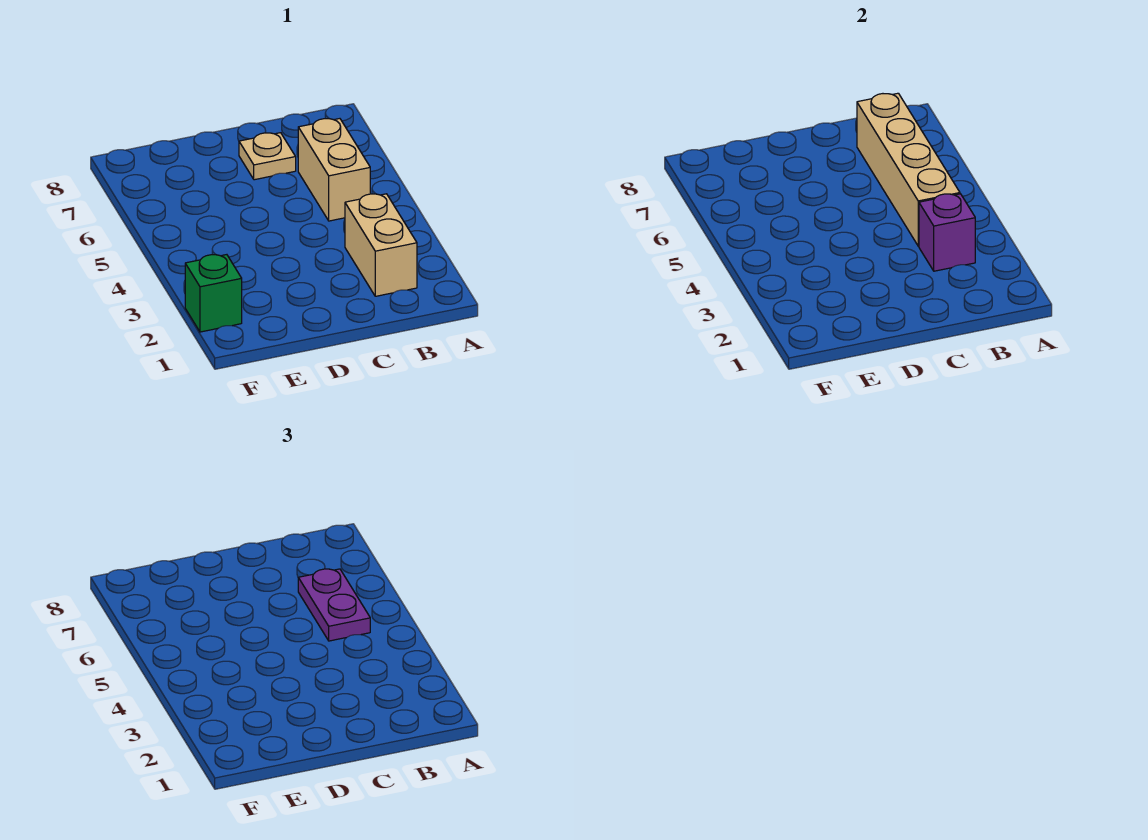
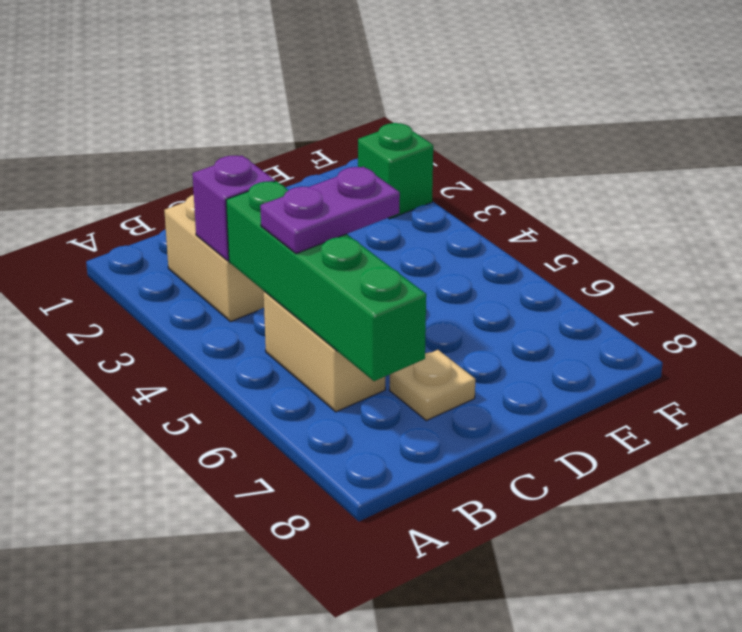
tan 1x4 brick [857,93,960,246] -> green 1x4 brick [226,181,426,381]
purple 1x2 plate [298,569,370,641] -> purple 1x2 plate turned to [260,167,400,254]

